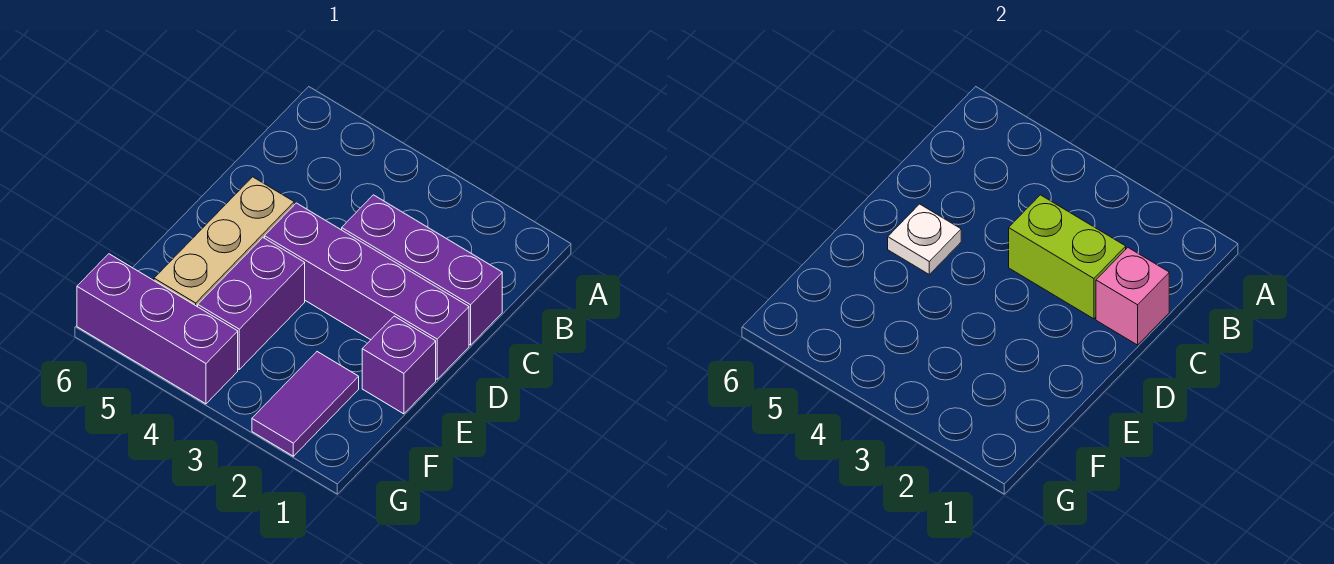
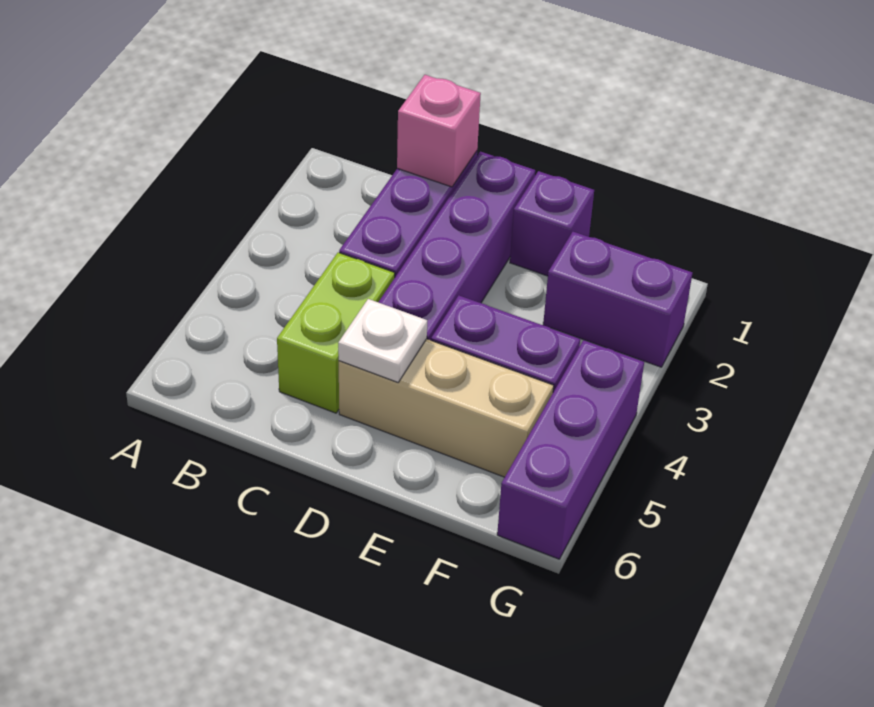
lime 1x2 brick [1009,195,1126,319] -> lime 1x2 brick moved to [277,252,395,413]
purple 1x2 tile [252,352,359,456] -> purple 1x2 brick [543,232,692,367]

